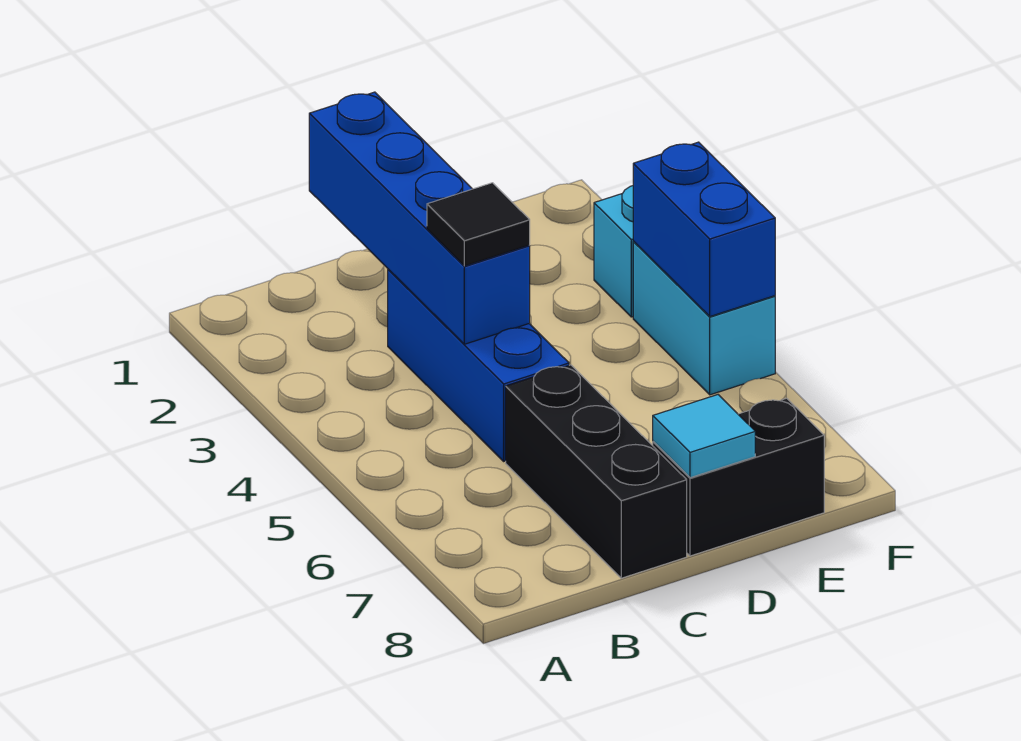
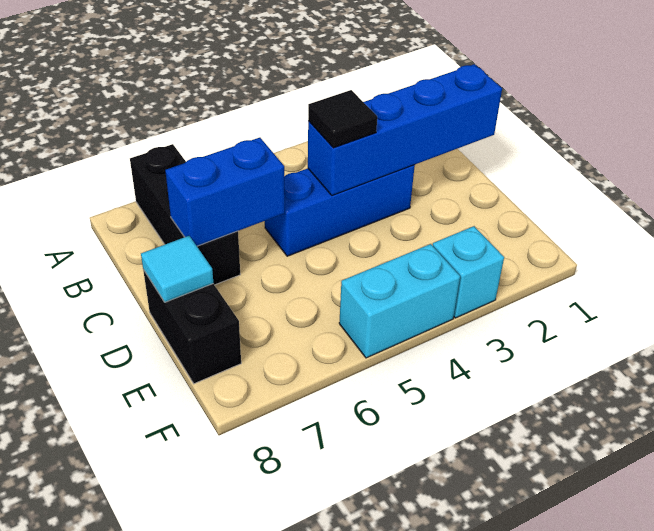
black 1x3 brick [506,365,687,578] -> black 1x3 brick turned to [130,144,240,285]
blue 1x2 brick [633,142,775,316] -> blue 1x2 brick moved to [165,138,285,246]

